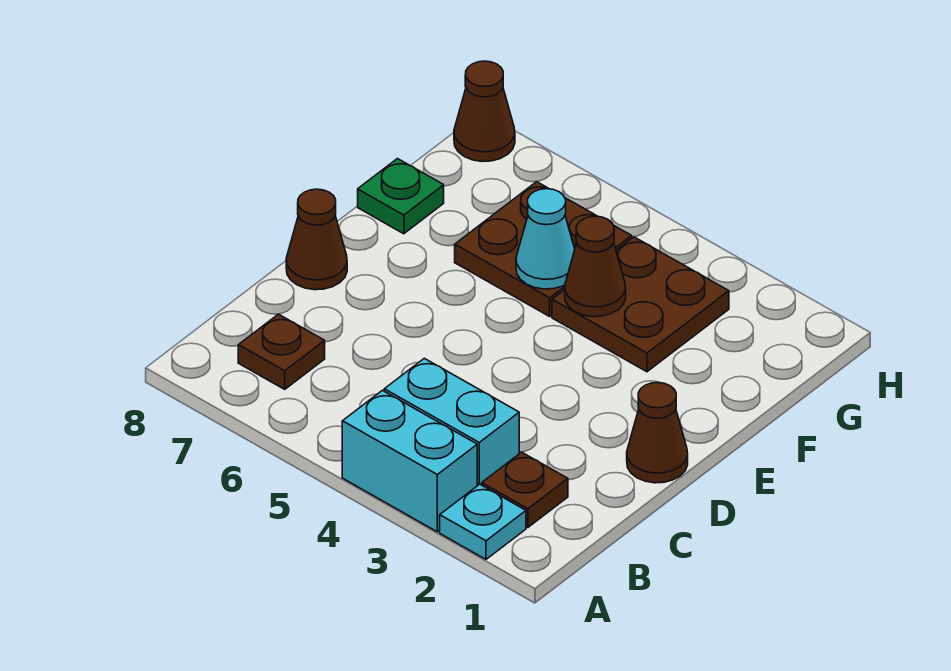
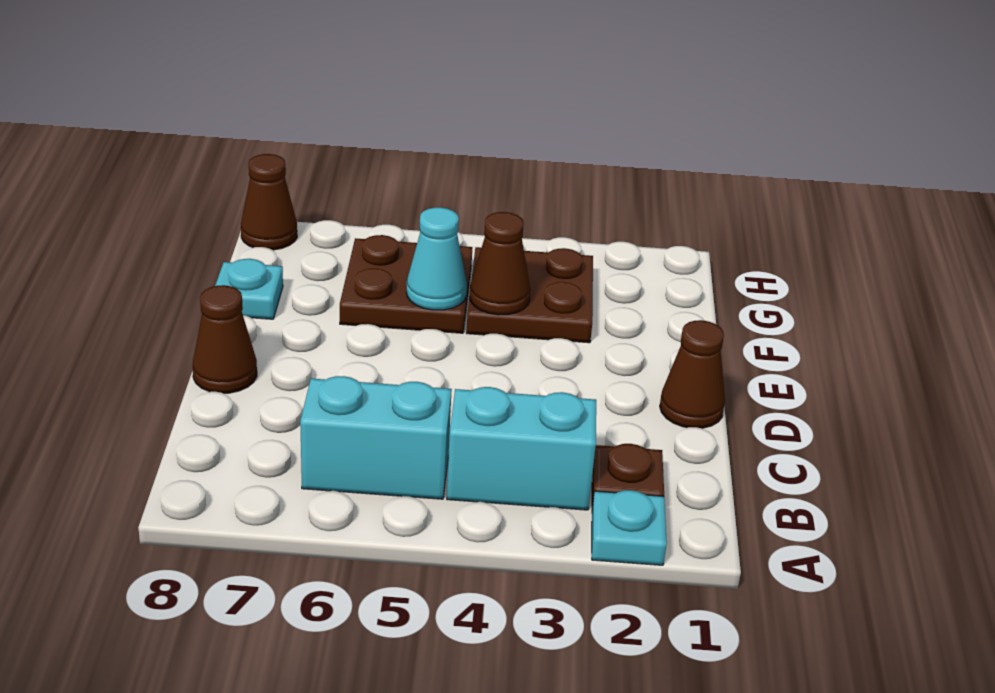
cyan 1x2 brick [342,390,477,532] -> cyan 1x2 brick moved to [300,376,452,499]
brown 1x1 plate [238,314,325,389] -> none
green 1x1 plate [358,159,444,234] -> cyan 1x1 plate [215,259,283,319]

